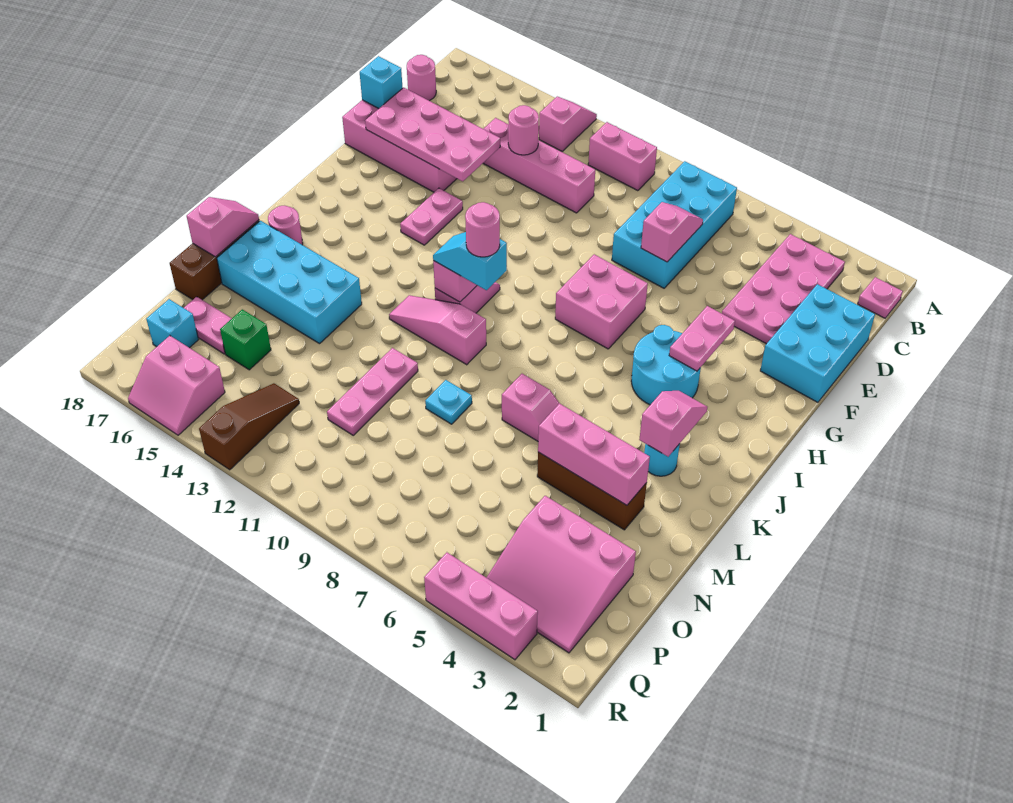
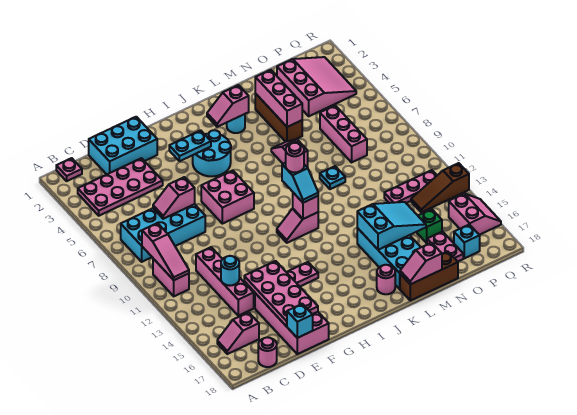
pink 1x2 slope [539,97,597,151] -> pink 1x2 slope moved to [217,312,259,354]
pink 1x1 round brick [508,105,539,155] -> cyan 1x1 round brick [221,256,239,286]
pink 1x2 plate [669,306,735,371] -> cyan 1x2 plate [169,130,211,161]
pink 1x3 slope [389,295,486,365] -> pink 1x3 slope moved to [142,223,189,280]
none -> cyan 2x3 slope [357,202,426,250]
pink 1x3 plate [327,348,418,435] -> pink 1x3 plate moved to [384,170,437,203]
pink 1x3 brick [424,553,538,660] -> pink 1x3 brick moved to [320,106,367,162]

